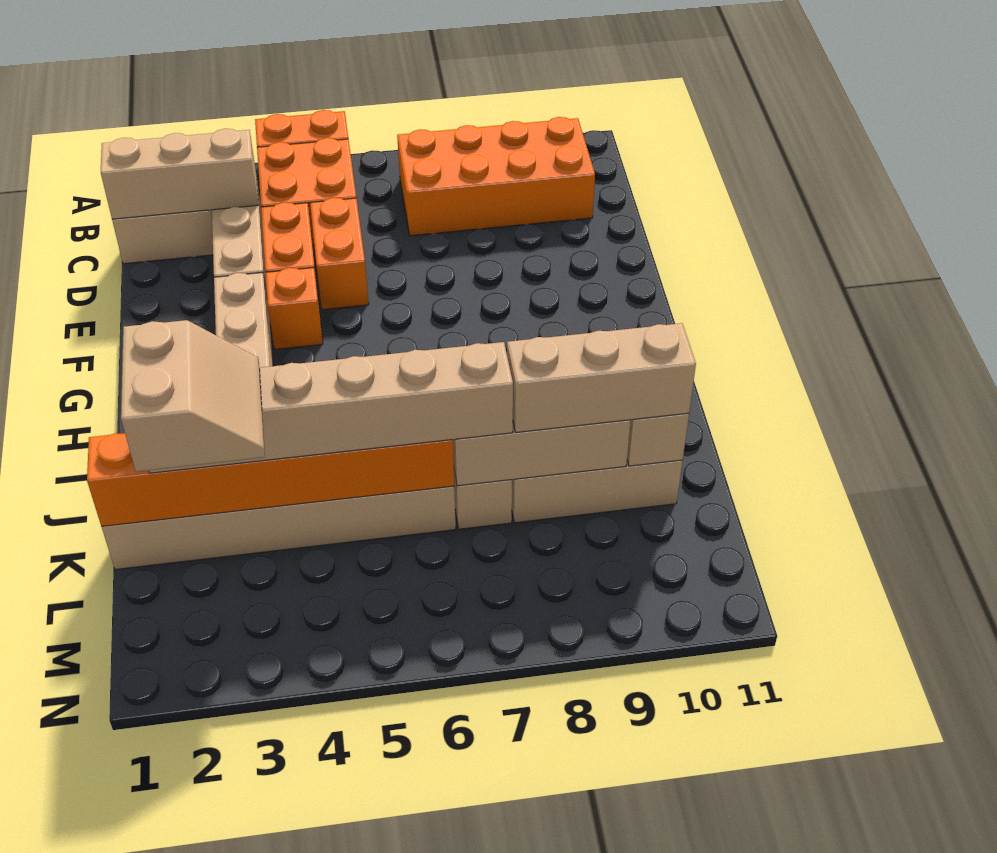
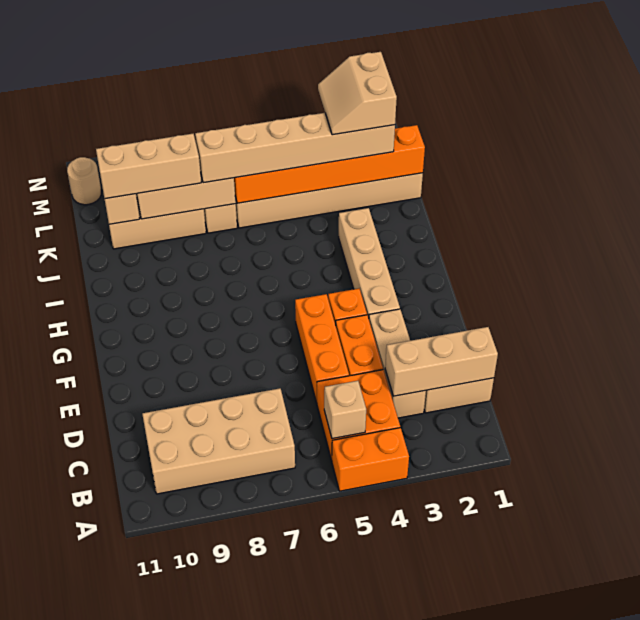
none -> tan 1x1 brick [324,381,366,439]
orange 2x4 brick [397,117,595,236] -> tan 2x4 brick [142,388,295,494]
orange 1x2 brick [310,198,369,310] -> orange 1x3 brick [295,294,349,403]
none -> tan 1x1 round brick [67,157,101,205]

